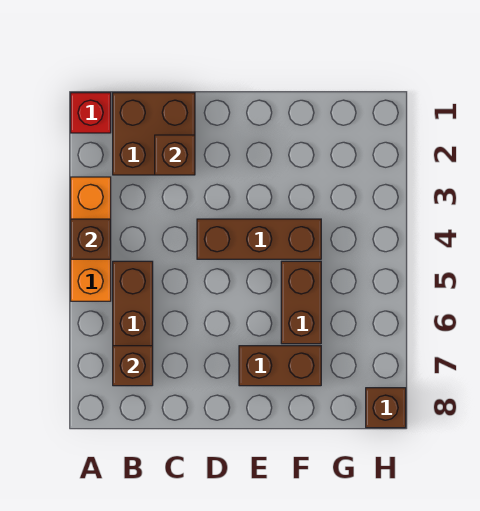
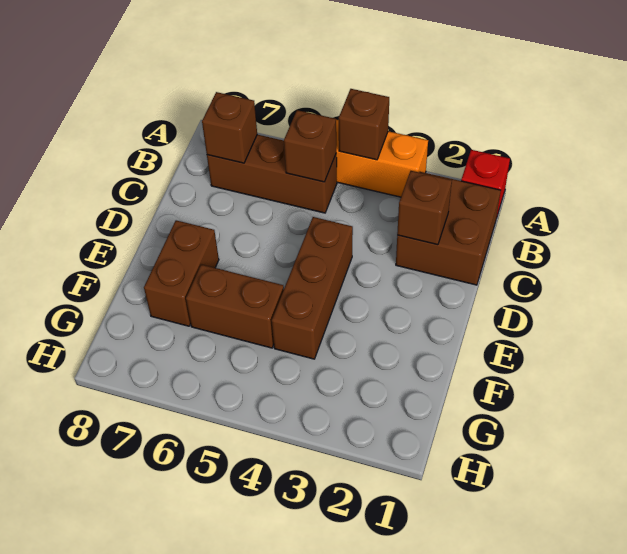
brown 1x1 brick [366,388,406,428] -> brown 1x1 brick moved to [284,110,336,182]

